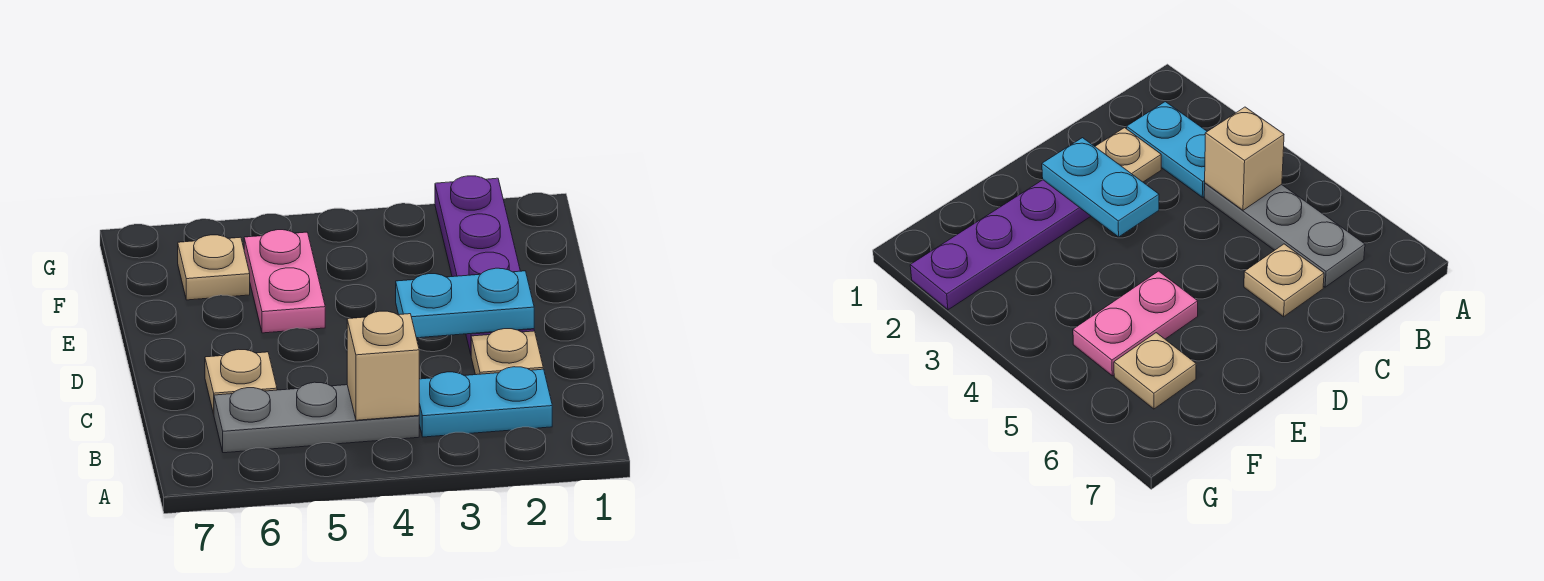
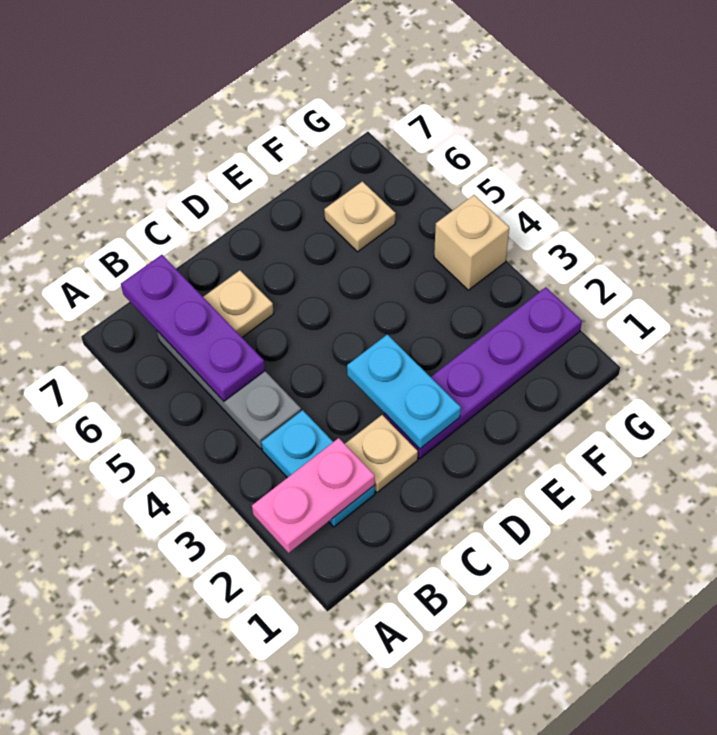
tan 1x1 brick [347,311,419,420] -> tan 1x1 brick moved to [434,195,509,290]
none -> purple 1x3 plate [121,255,265,401]
pink 1x2 plate [244,230,325,333] -> pink 1x2 plate moved to [252,438,375,553]

